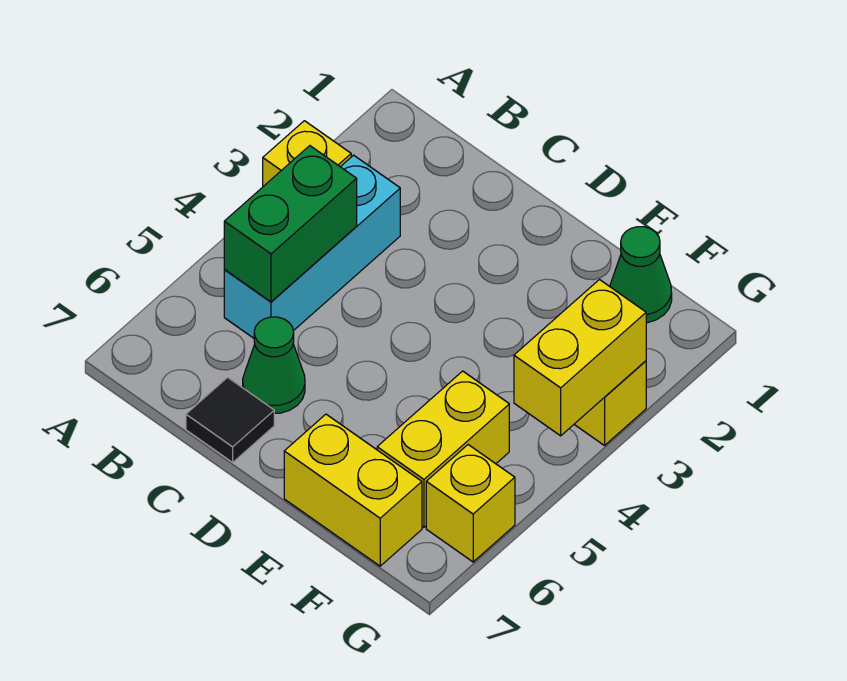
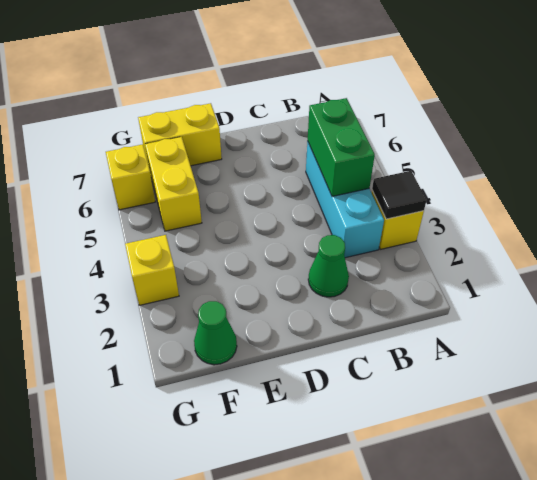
green 1x1 cone [243,317,305,413] -> green 1x1 cone moved to [308,235,349,297]
black 1x1 tile [186,377,274,462] -> black 1x1 tile moved to [372,171,427,219]
yellow 1x2 brick [514,280,646,436] -> none

